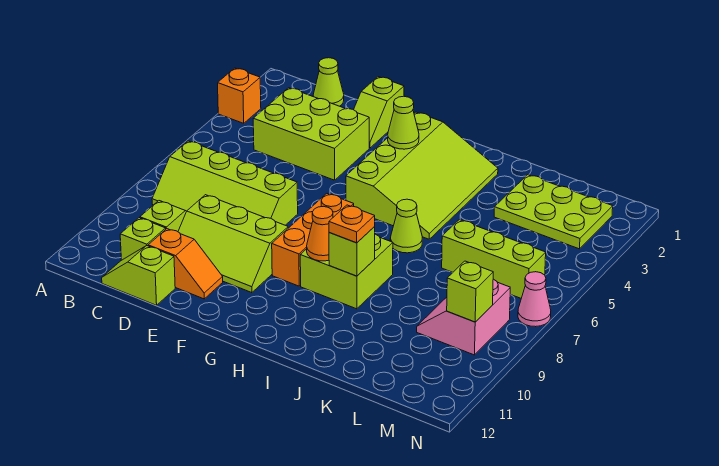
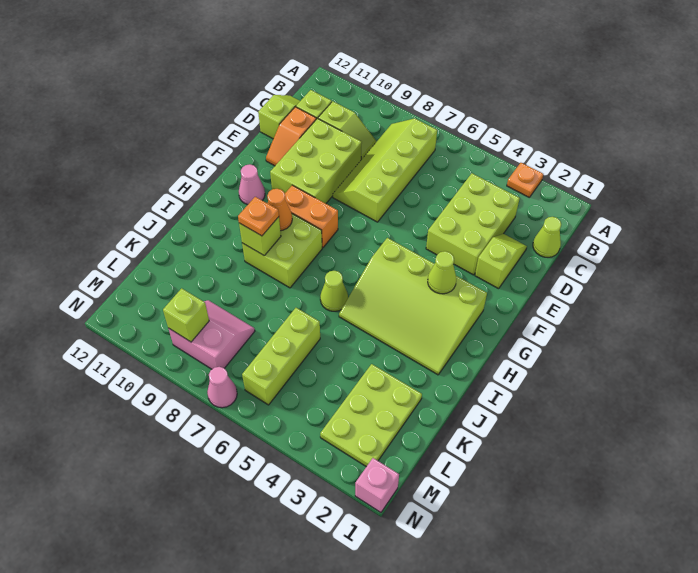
orange 1x1 brick [218,68,261,123] -> orange 1x1 plate [507,163,543,197]
lime 2x3 slope [178,195,288,293] -> lime 2x3 brick [270,119,362,204]
lime 1x2 slope [354,77,404,148] -> lime 1x2 slope turned to [475,234,527,289]
orange 1x3 brick [272,194,354,286] -> orange 1x2 brick [285,185,338,248]
none -> pink 1x1 cone [239,164,265,205]
none -> pink 1x1 brick [355,458,399,512]

